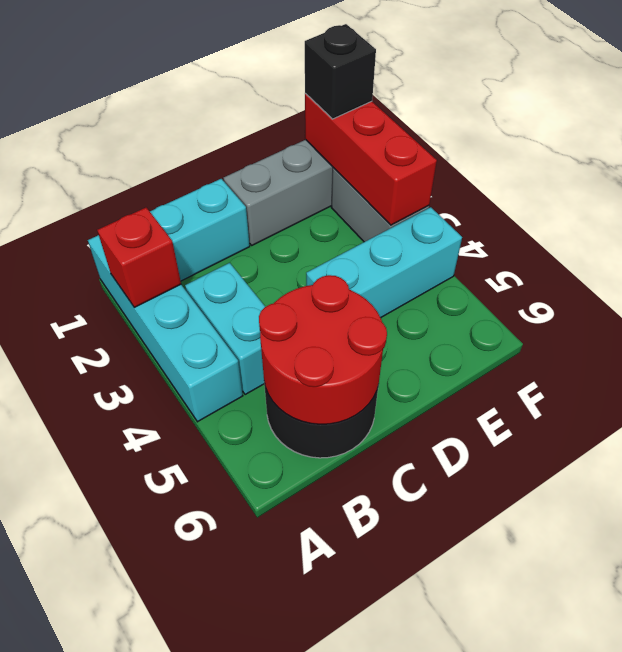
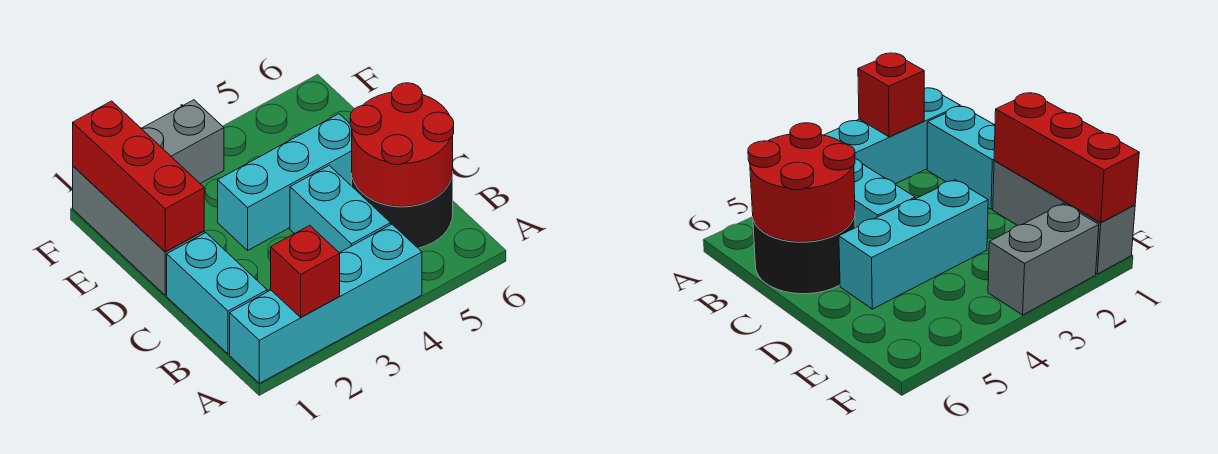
cyan 1x2 brick [185,263,265,395] -> cyan 1x2 brick turned to [290,165,391,253]
cyan 1x3 brick [306,207,462,318] -> cyan 1x3 brick turned to [218,114,352,250]
red 1x3 brick [305,94,437,225] -> red 1x3 brick turned to [73,101,204,252]
black 1x1 brick [305,24,376,119] -> none

